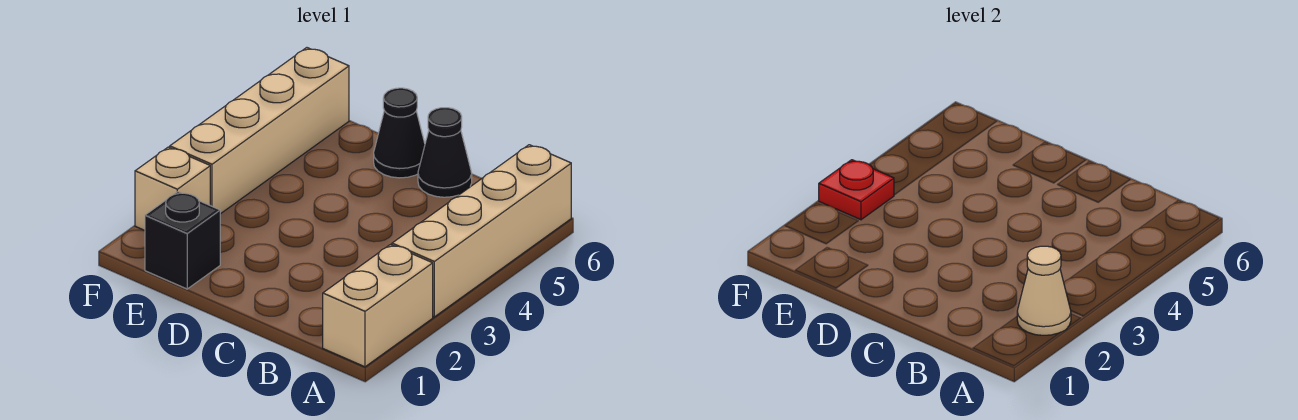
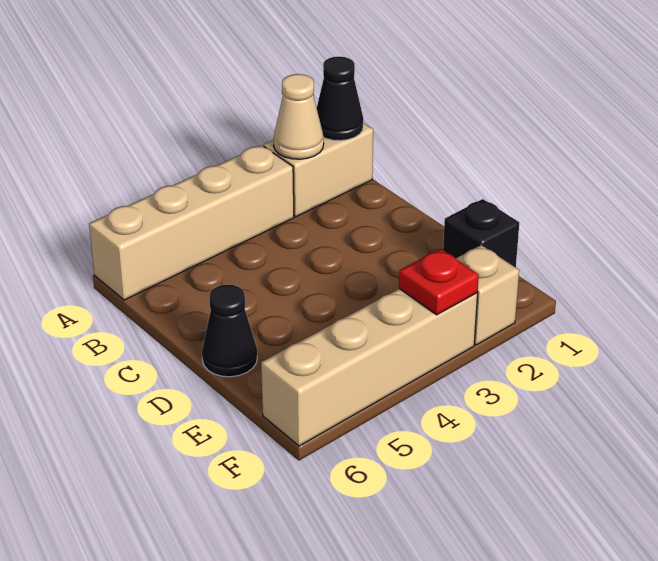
black 1x1 cone [418,108,472,197] -> black 1x1 cone moved to [317,56,363,141]

